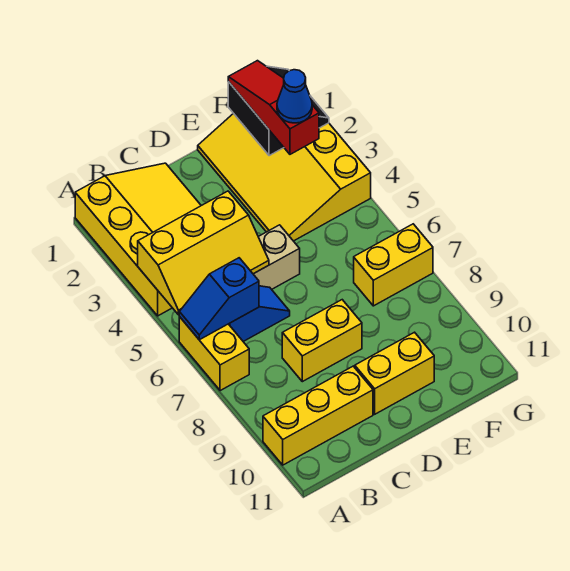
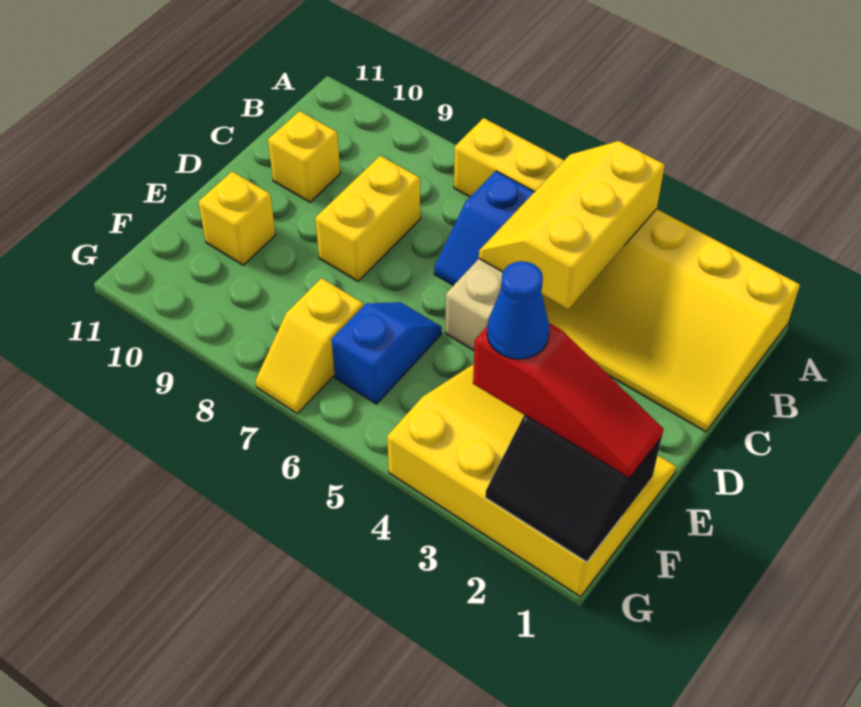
blue 1x2 slope [179,258,259,340] -> blue 1x2 slope moved to [331,302,442,404]
yellow 1x3 brick [263,366,373,465] -> yellow 1x1 brick [268,111,340,202]
yellow 1x2 brick [355,332,434,414] -> yellow 1x1 brick [198,172,276,265]
yellow 1x2 brick [354,224,433,306] -> yellow 1x2 slope [256,278,363,413]

